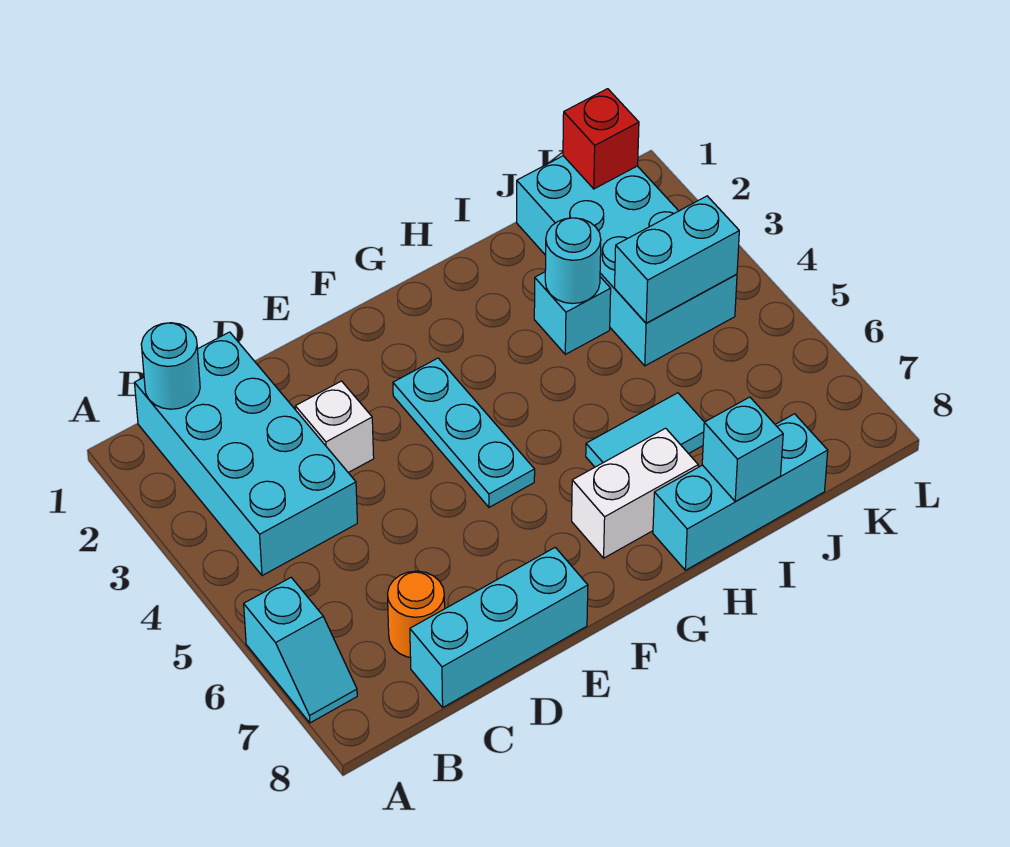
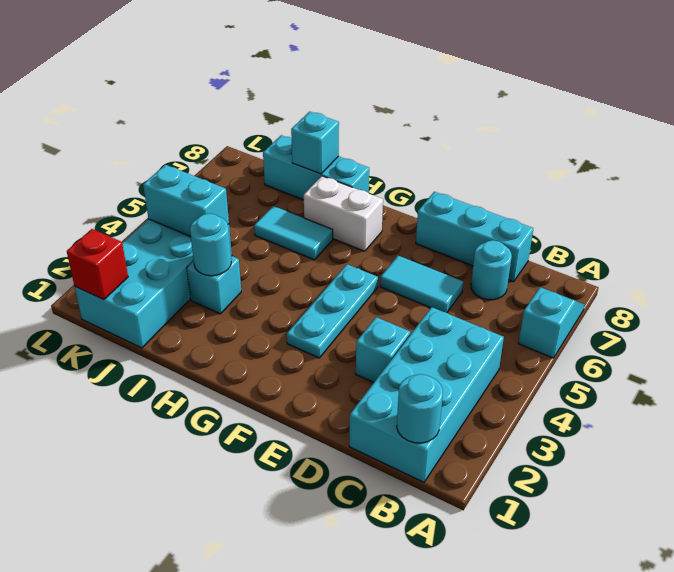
orange 1x1 round brick [388,571,445,658] -> cyan 1x1 round brick [471,240,512,300]
white 1x1 brick [295,381,374,473] -> cyan 1x1 brick [356,317,410,383]
none -> cyan 1x2 tile [380,256,463,313]

